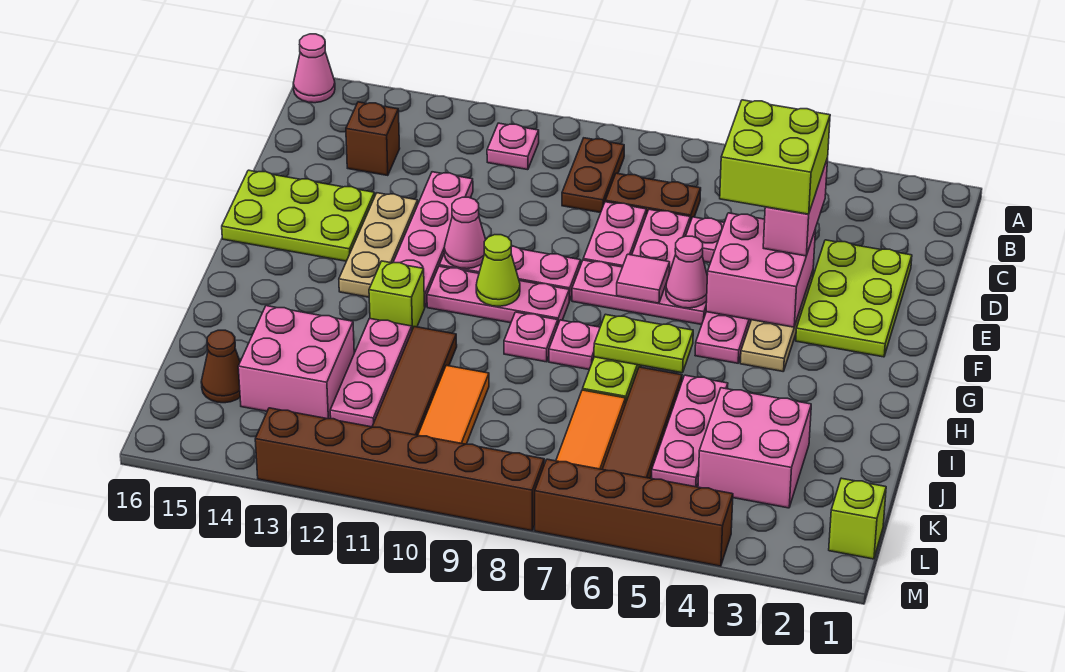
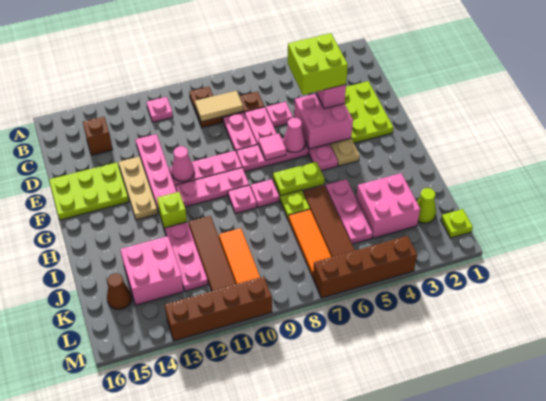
pink 1x1 cone [293,34,335,103] -> none
none -> tan 1x2 tile [195,91,243,122]
lime 1x1 cone [476,235,520,306] -> lime 1x1 cone moved to [417,188,436,223]
lime 1x1 brick [829,478,886,559] -> lime 1x1 plate [441,209,473,238]
brown 1x6 brick [255,408,544,531] -> brown 1x4 brick [165,276,272,341]

